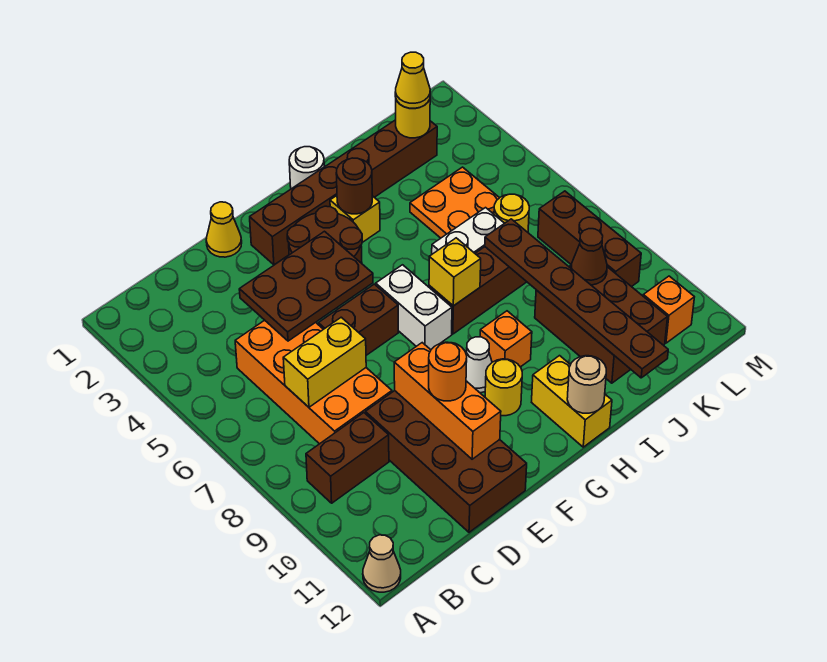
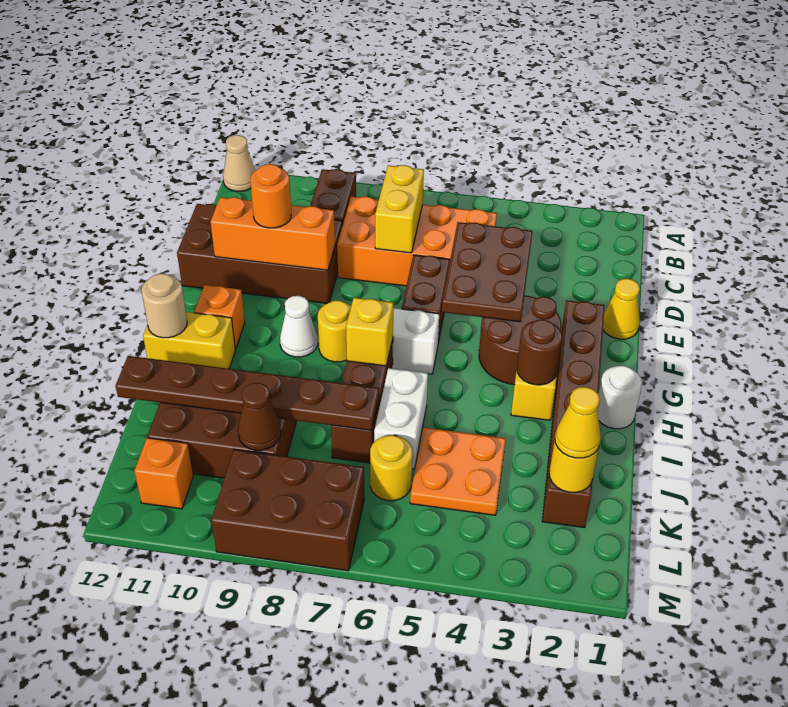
yellow 1x1 round brick [485,359,522,416] -> yellow 1x1 round brick moved to [318,301,351,362]
orange 1x1 brick [480,311,532,367] -> orange 1x1 brick moved to [194,285,245,349]
brown 1x3 brick [538,191,641,287] -> brown 2x3 brick [211,450,364,571]

